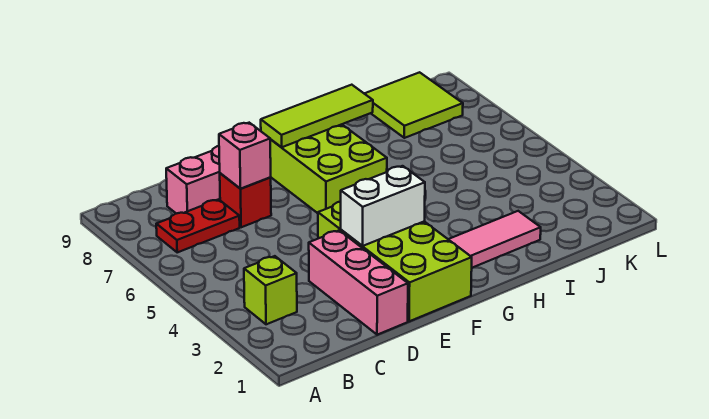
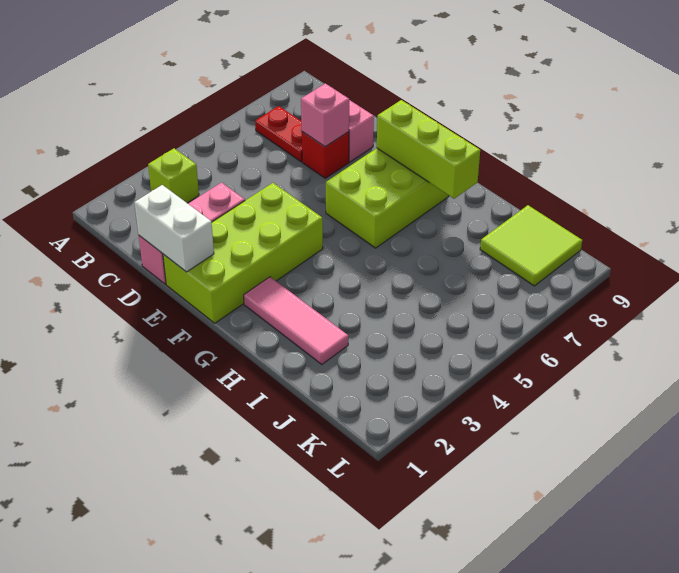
white 1x2 brick [341,166,425,246] -> white 1x2 brick moved to [134,185,214,272]
lime 1x3 tile [261,85,373,147] -> lime 1x3 brick [377,100,480,199]

